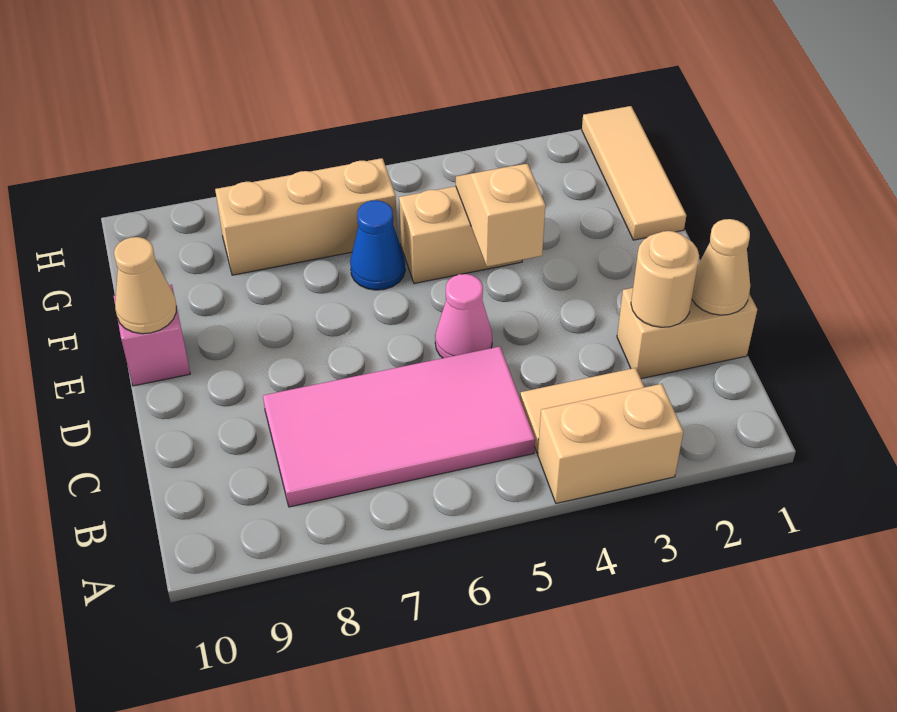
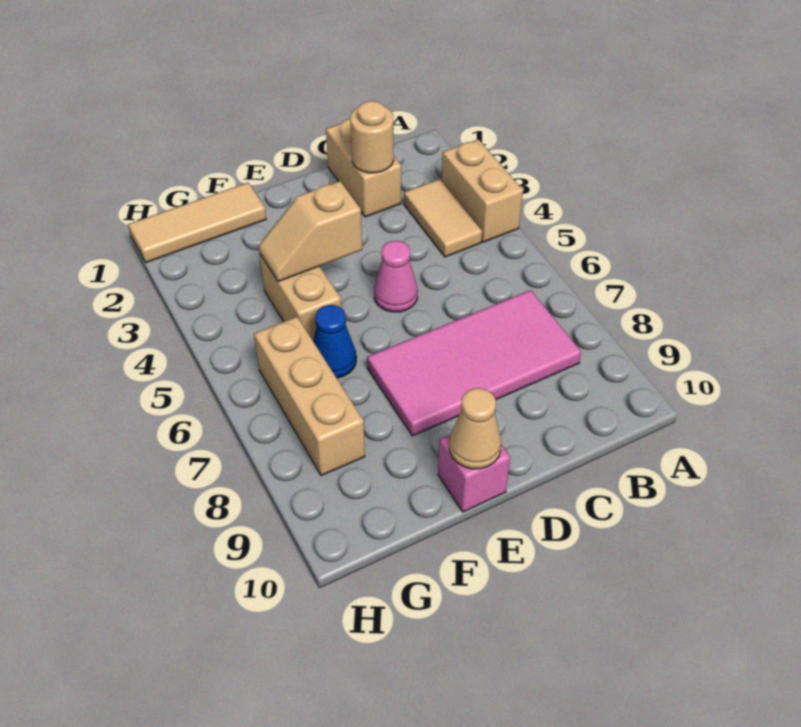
pink 2x4 tile [263,347,535,507] -> pink 2x4 tile turned to [367,290,581,436]
tan 1x1 cone [692,219,750,315] -> none

